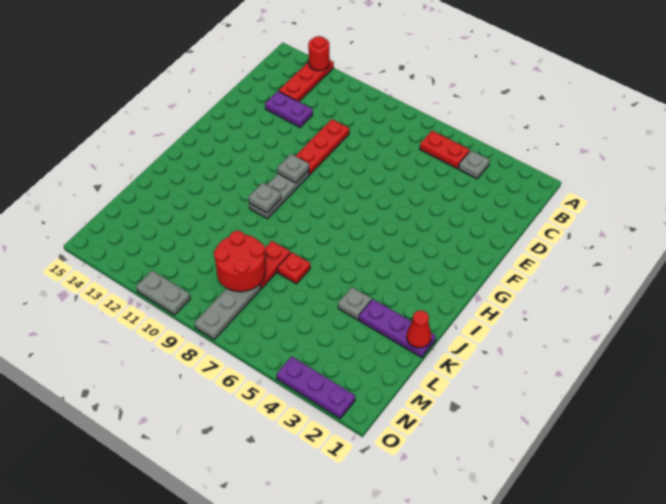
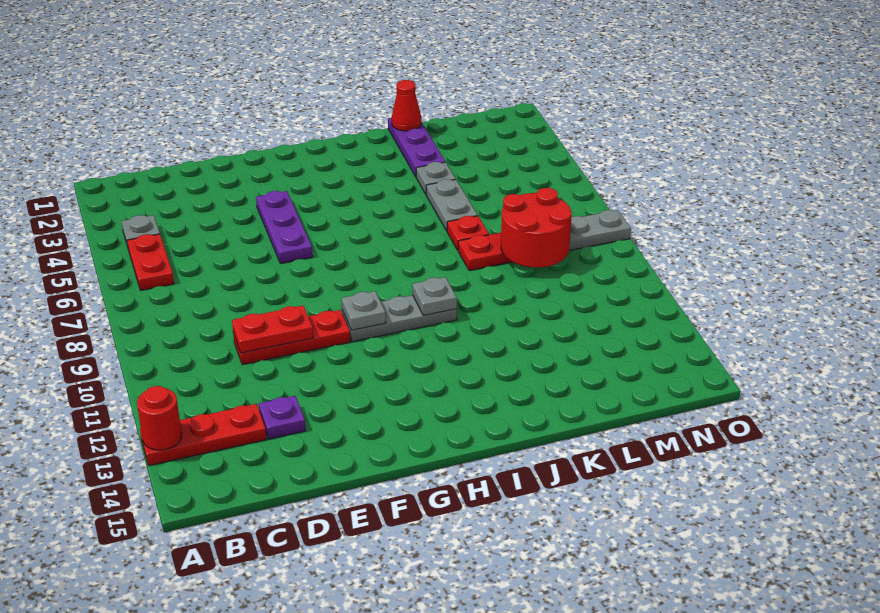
none -> red 1x2 plate [232,306,313,353]
purple 1x2 plate [265,91,313,127] -> purple 1x1 plate [259,396,306,439]
purple 1x3 plate [277,356,355,418] -> purple 1x3 plate moved to [256,191,313,264]
grey 1x2 plate [136,271,190,315] -> grey 1x2 plate moved to [426,179,478,231]

